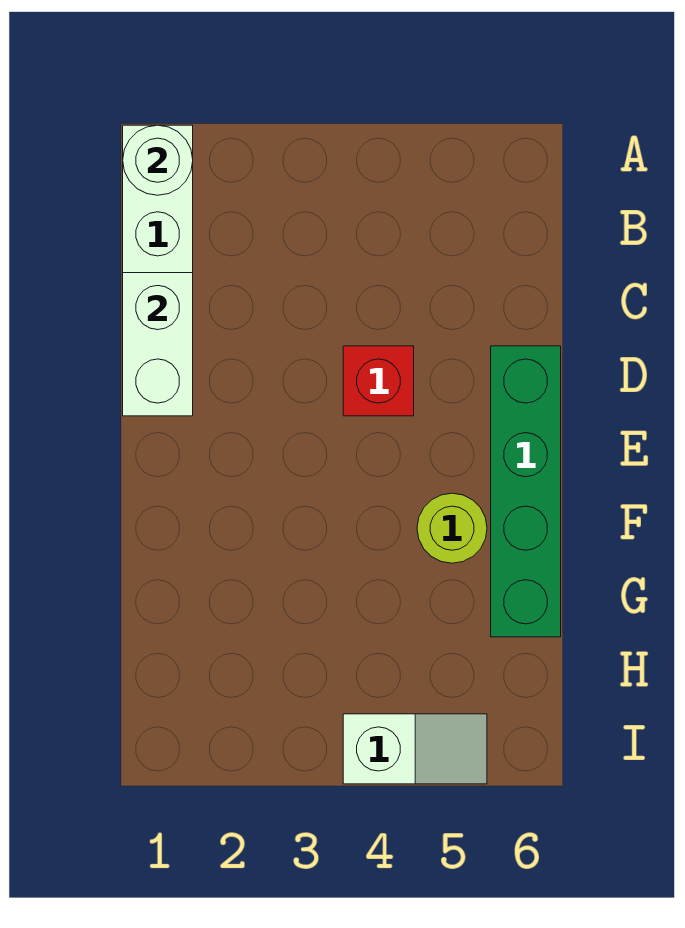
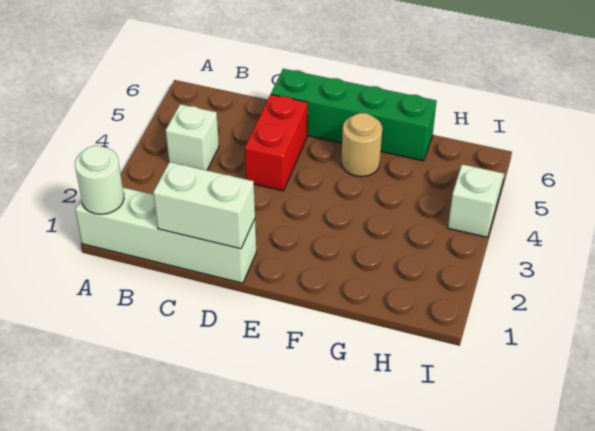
none -> white 1x1 brick [166,104,219,170]
red 1x1 brick [343,346,414,416] -> red 1x2 brick [245,94,307,191]
lime 1x1 round brick [417,493,487,563] -> tan 1x1 round brick [341,113,382,177]

